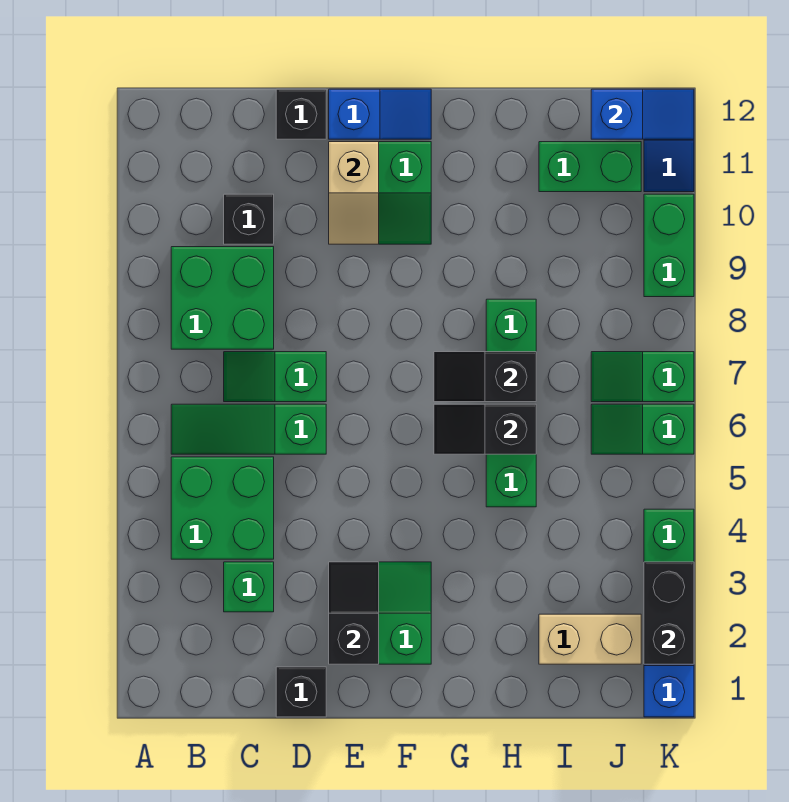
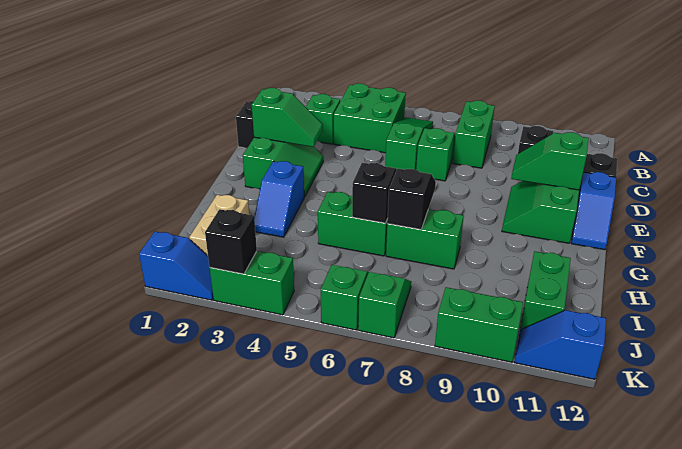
green 2x2 brick [171,247,274,349] -> green 1x2 brick [453,101,495,168]
black 1x2 slope [329,562,379,664] -> green 1x2 slope [252,88,323,147]
tan 1x2 slope [329,142,379,244] -> green 1x2 slope [511,132,589,190]
blue 1x2 slope [591,89,694,139] -> blue 1x2 slope moved to [254,161,304,237]
black 1x2 brick [644,562,694,664] -> black 1x1 brick [205,209,257,274]

